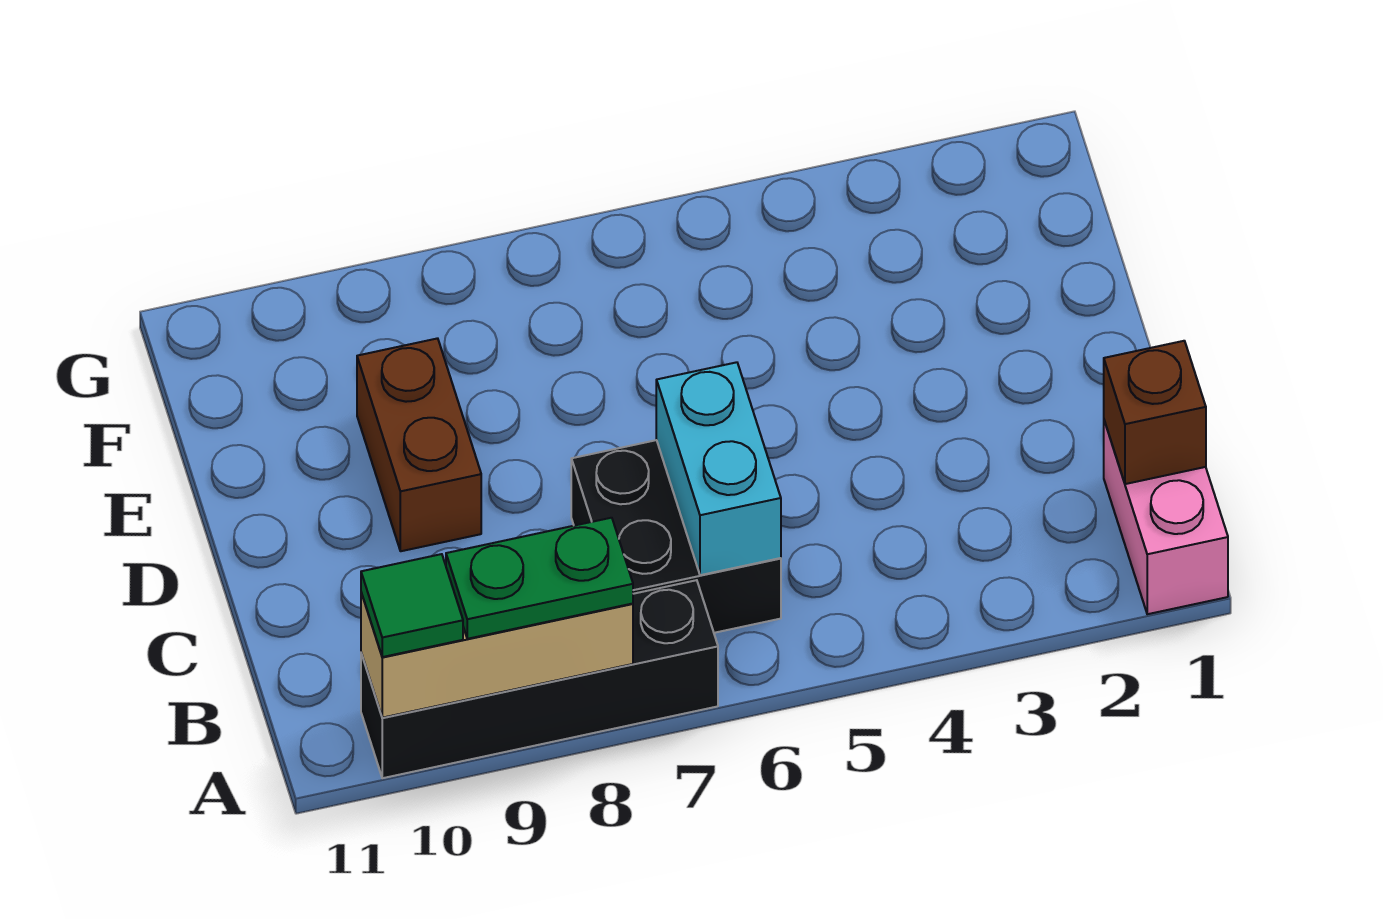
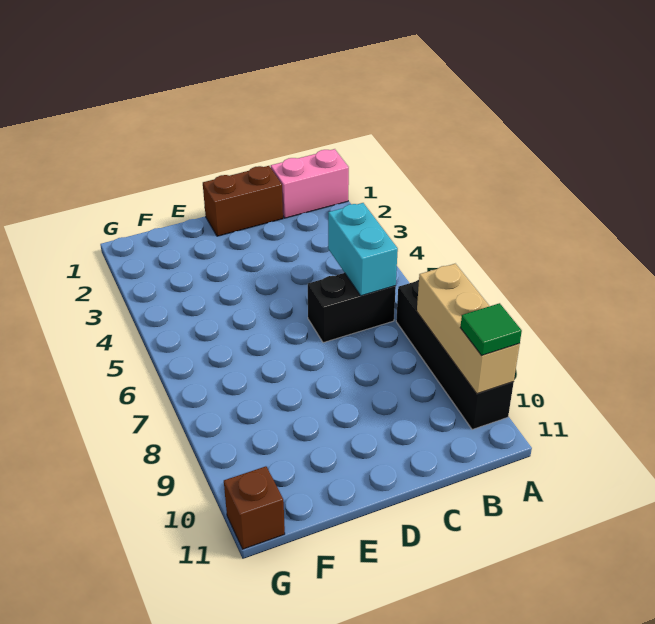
green 1x2 plate [446,518,633,639] -> none
brown 1x1 brick [1104,341,1206,484] -> brown 1x1 brick moved to [224,466,285,549]
black 2x2 brick [571,440,781,633] -> black 1x2 brick [308,273,396,343]
cyan 1x2 brick [656,362,781,575] -> cyan 1x2 brick turned to [328,203,398,296]
brown 1x2 brick [357,338,481,551] -> brown 1x2 brick moved to [203,166,283,236]

